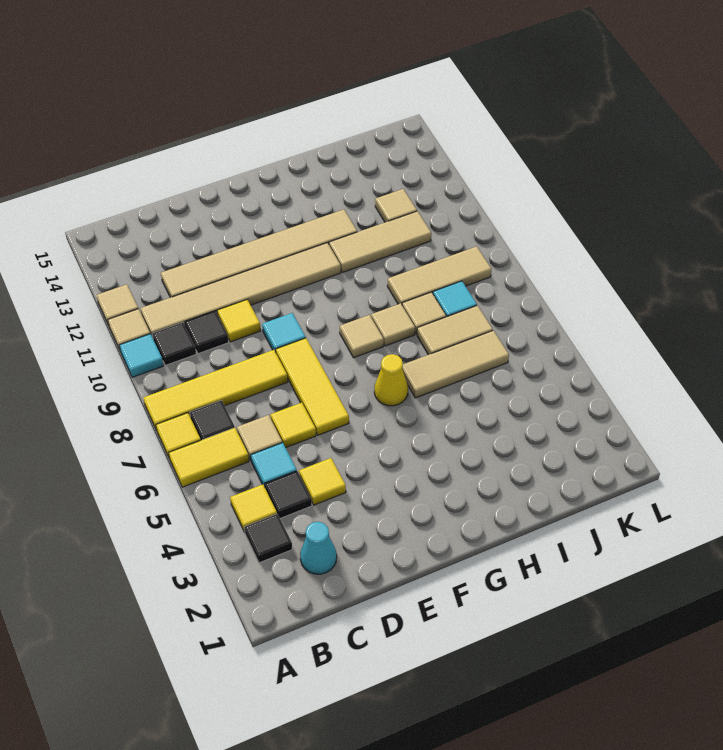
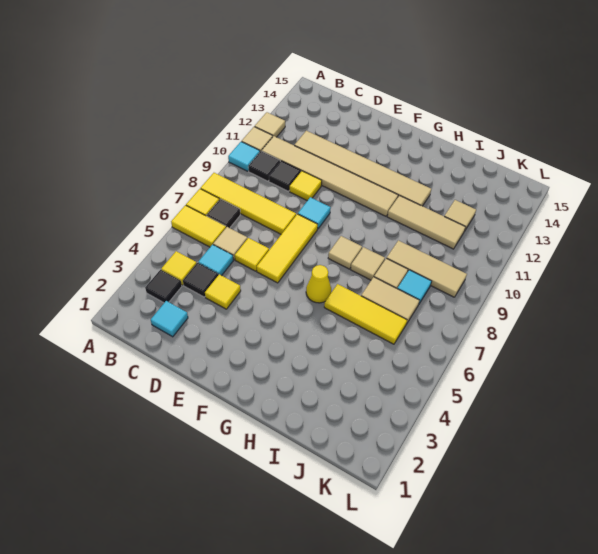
cyan 1x1 cone [300,522,337,574] -> cyan 1x1 tile [151,301,188,337]
tan 1x3 tile [402,330,509,398] -> yellow 1x3 tile [324,284,407,344]

